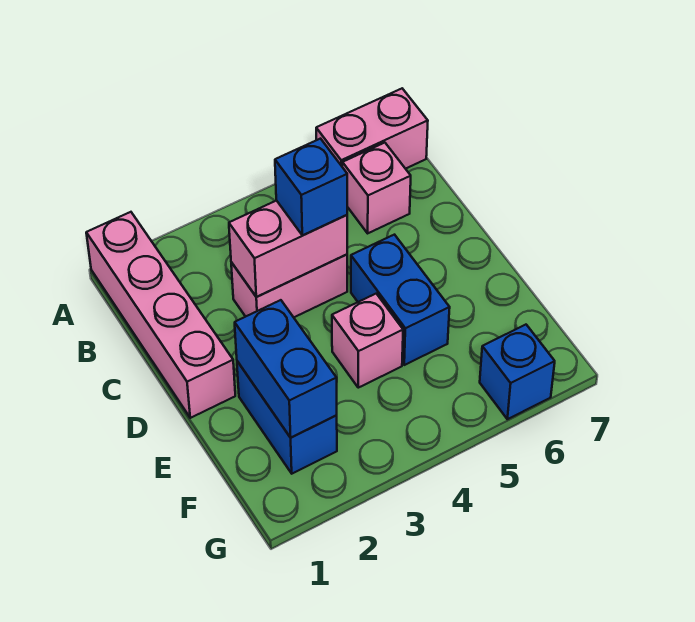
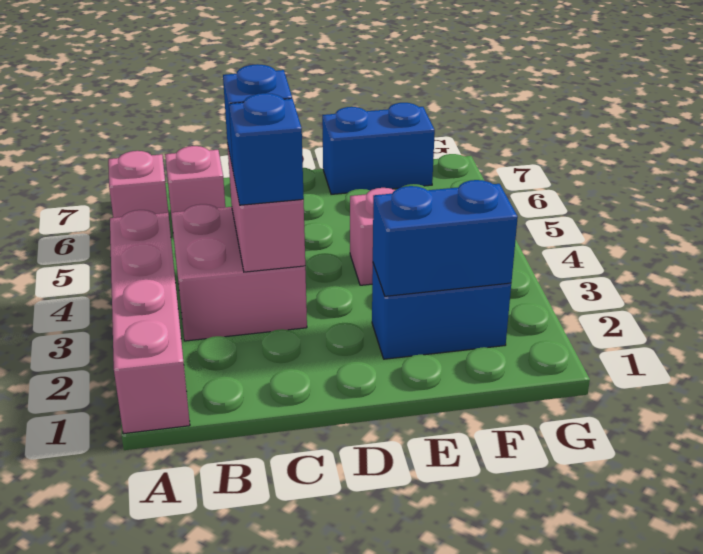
pink 1x4 brick [86,212,235,418] -> pink 1x4 brick turned to [110,210,190,434]
pink 1x2 brick [316,89,428,169] -> pink 1x1 brick [108,151,168,218]
pink 1x2 brick [231,255,347,317] -> pink 2x2 brick [171,204,307,341]
blue 1x2 brick [351,235,450,365] -> blue 1x2 brick moved to [322,103,435,194]
blue 1x1 brick [480,325,555,419] -> blue 1x1 brick moved to [229,93,304,205]

